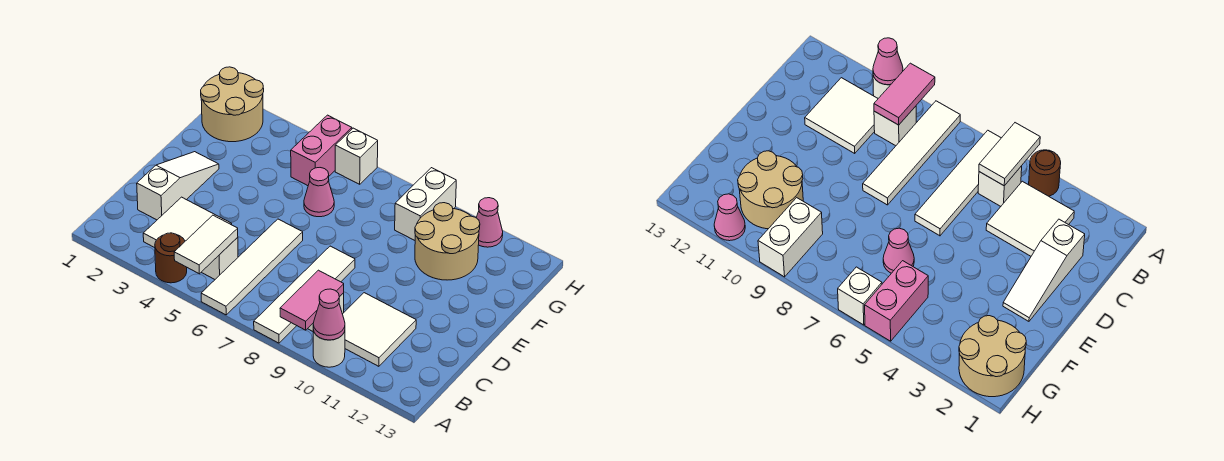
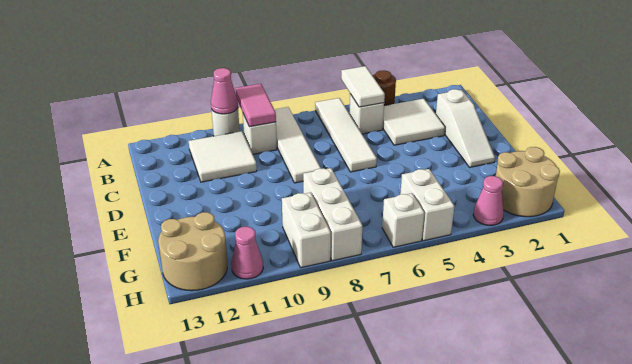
pink 1x1 cone [304,168,334,217] -> pink 1x1 cone moved to [473,176,504,225]
none -> white 1x3 brick [303,168,362,261]
tan 2x2 round brick [415,203,480,280] -> tan 2x2 round brick moved to [158,212,227,291]
pink 1x2 brick [291,115,352,186] -> white 1x2 brick [400,169,455,241]

